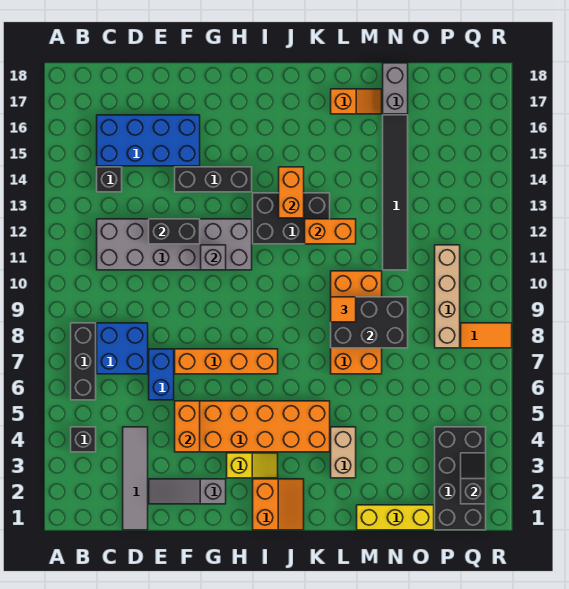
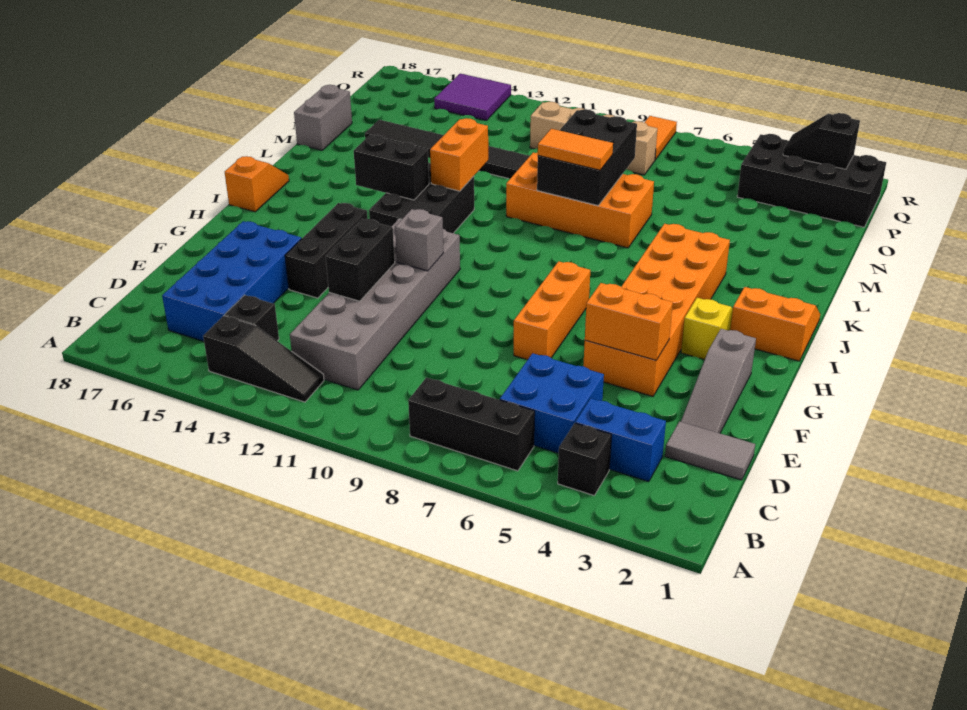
none -> black 1x3 slope [203,316,324,402]
blue 2x2 brick [97,323,148,374] -> blue 2x2 brick moved to [500,353,604,453]
grey 1x4 tile [123,427,148,530] -> grey 1x2 tile [665,421,755,480]
blue 1x2 brick [149,349,174,400] -> blue 1x2 brick moved to [575,398,666,482]
orange 1x4 brick [175,349,278,374] -> orange 1x3 brick [514,261,590,360]
orange 1x2 brick [279,167,304,218] -> black 1x2 brick [354,135,429,200]
tan 1x2 brick [331,427,356,478] -> none
orange 1x1 tile [331,297,356,322] -> orange 1x2 tile [538,129,613,170]
orange 1x2 slope [331,89,382,114] -> orange 1x2 slope moved to [225,156,289,212]
yellow 1x3 brick [357,505,434,530] -> none
grey 1x2 brick [383,63,408,114] -> grey 1x2 brick turned to [294,85,352,150]
none -> purple 2x2 tile [434,74,511,120]

